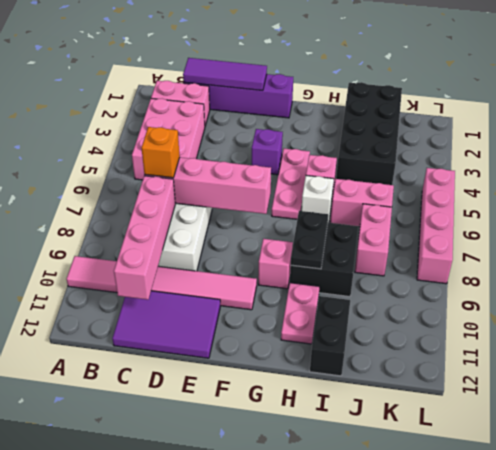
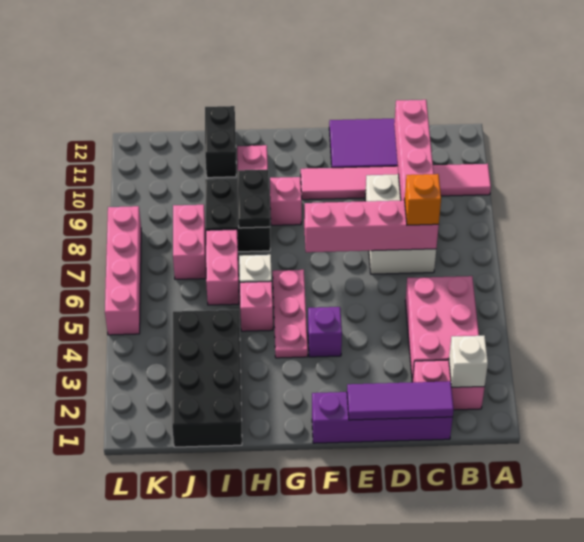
none -> white 1x1 brick [449,336,488,387]
pink 1x2 brick [330,179,394,227] -> pink 1x2 brick turned to [206,229,239,305]

